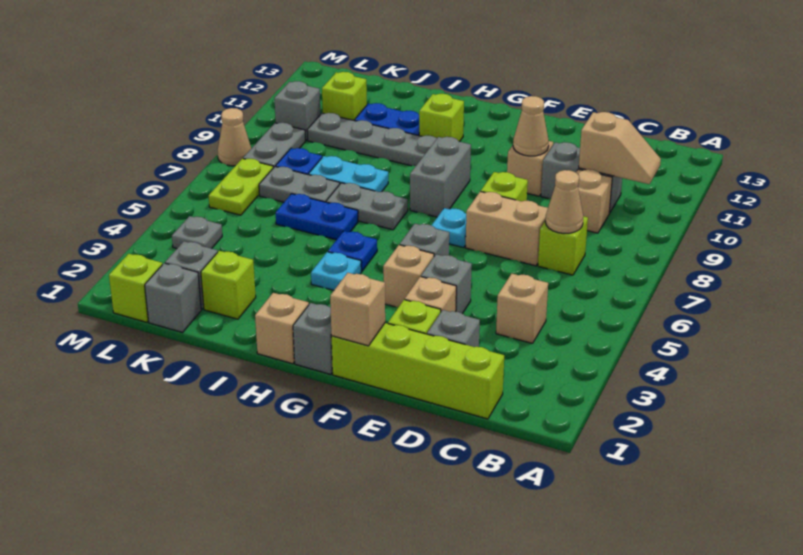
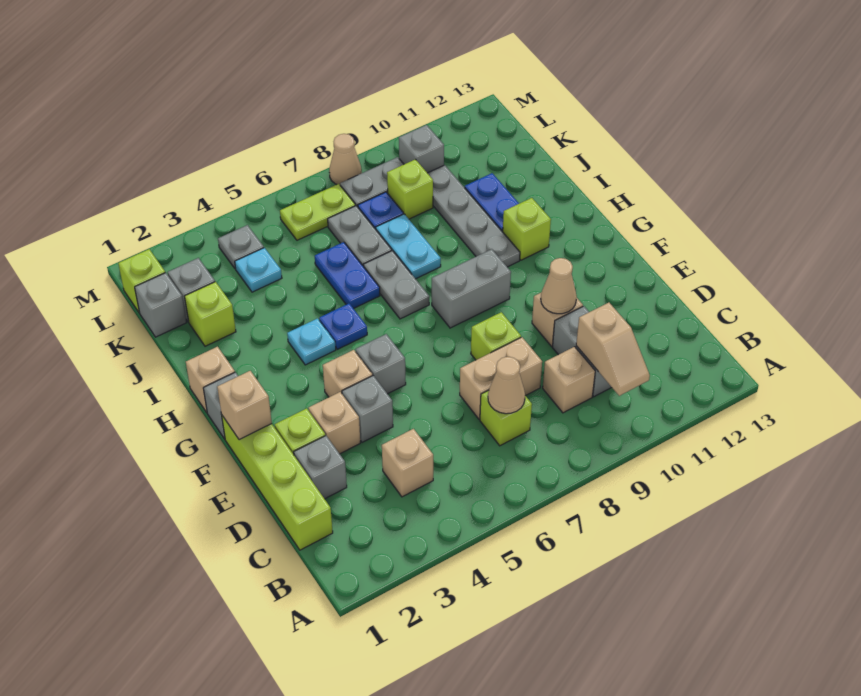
tan 1x2 brick [466,191,548,266] -> tan 1x2 brick turned to [460,337,542,419]
cyan 1x1 plate [432,208,466,248] -> cyan 1x1 plate moved to [235,248,282,292]
lime 1x1 brick [322,72,367,120] -> lime 1x1 brick moved to [387,159,433,219]

